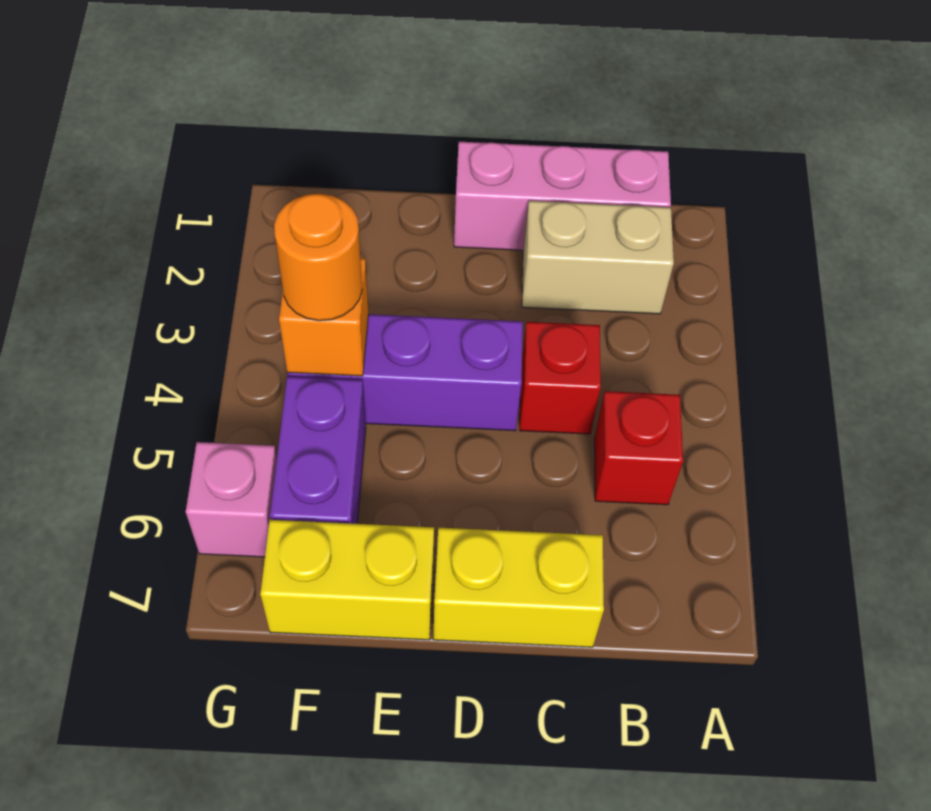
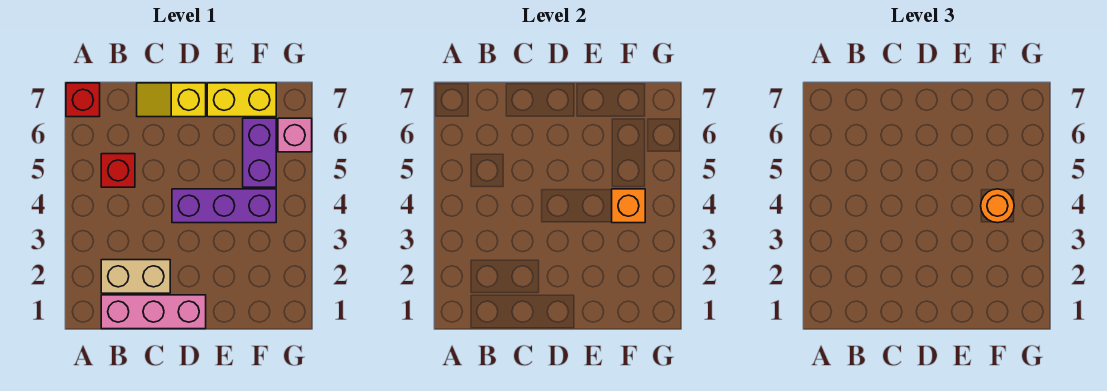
red 1x1 brick [520,322,601,434] -> red 1x1 brick moved to [66,83,100,117]
yellow 1x2 brick [433,528,604,647] -> yellow 1x2 slope [137,83,206,117]

